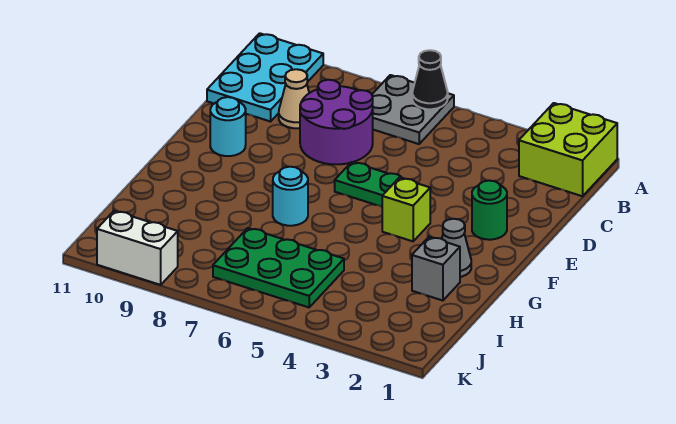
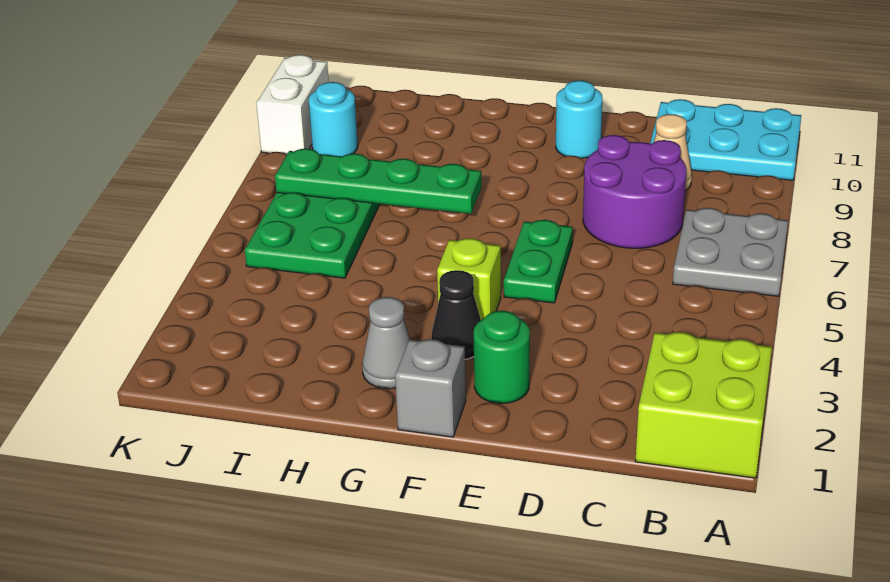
black 1x1 cone [412,50,448,109] -> black 1x1 cone moved to [431,270,481,359]
cyan 1x1 round brick [273,167,308,226] -> cyan 1x1 round brick moved to [309,82,358,156]
none -> green 1x4 plate [275,149,481,214]
grey 1x1 brick [412,237,460,301] -> grey 1x1 brick moved to [395,339,466,437]

